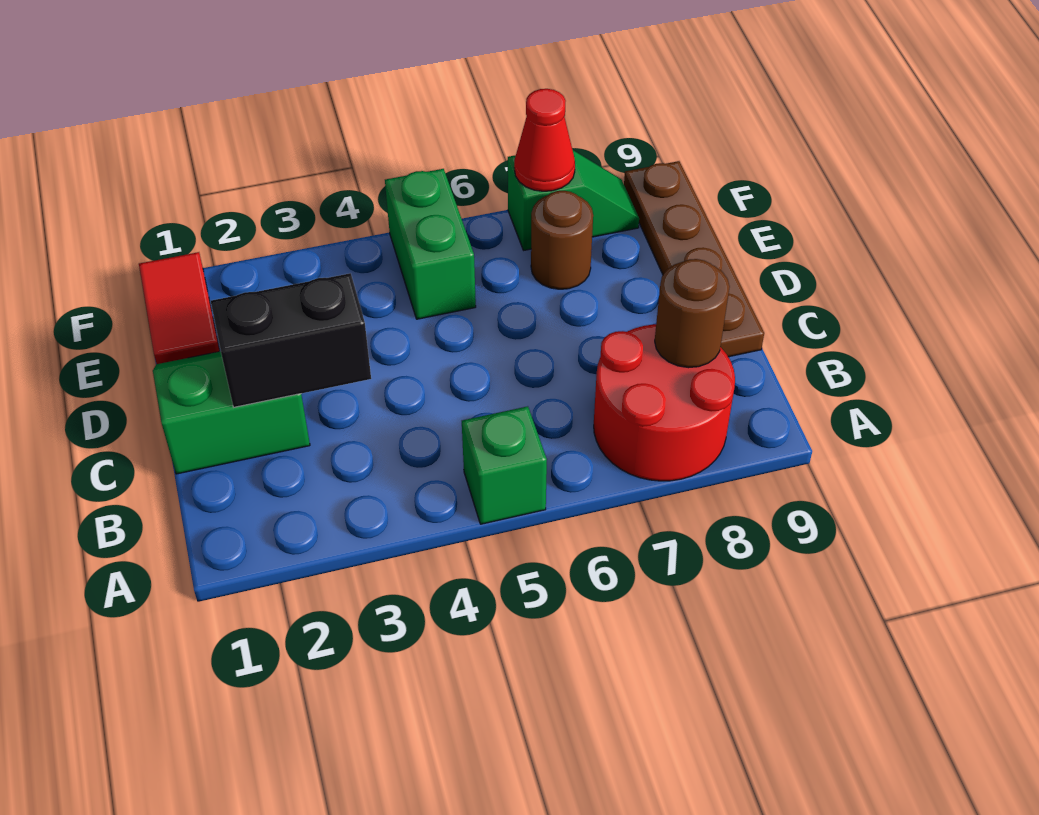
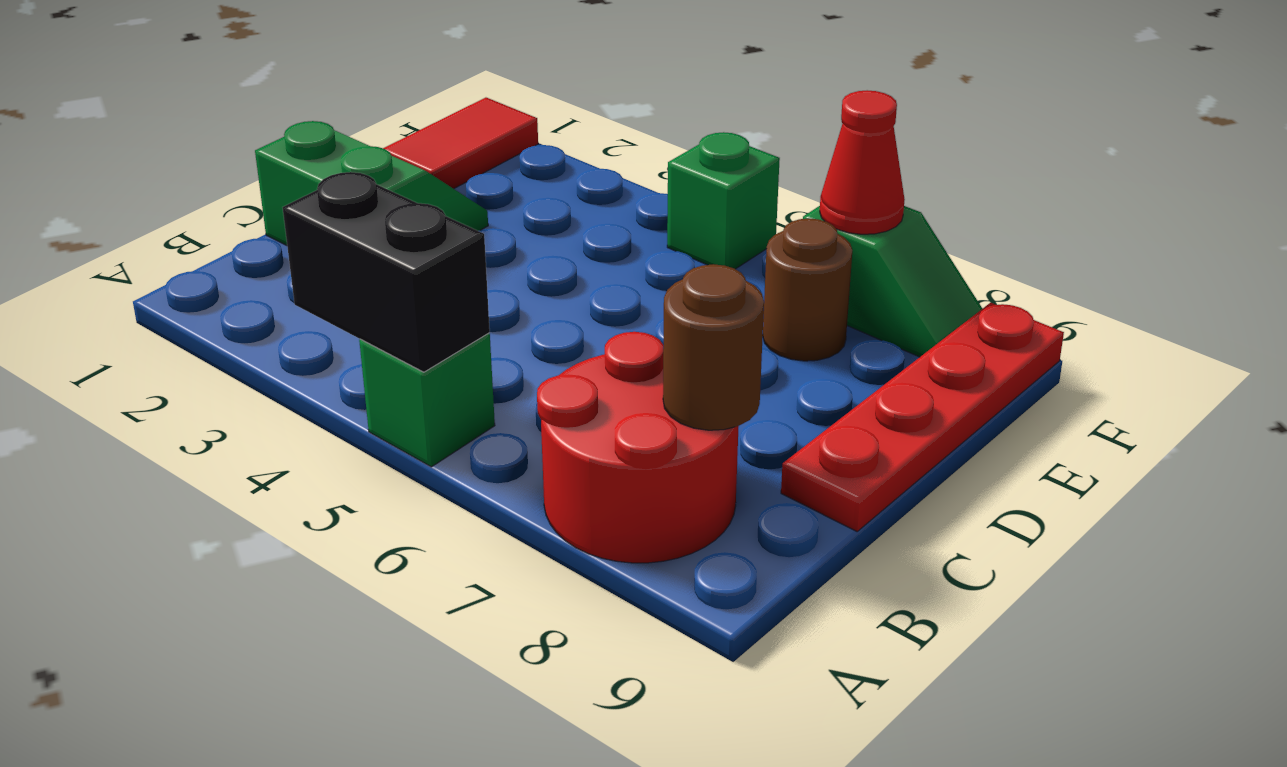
black 1x2 brick [211,273,371,407] -> black 1x2 brick moved to [283,172,490,372]
brown 1x4 plate [624,161,764,357] -> red 1x4 plate [781,303,1064,531]
green 1x2 brick [385,169,476,319] -> green 1x1 brick [667,132,780,269]

